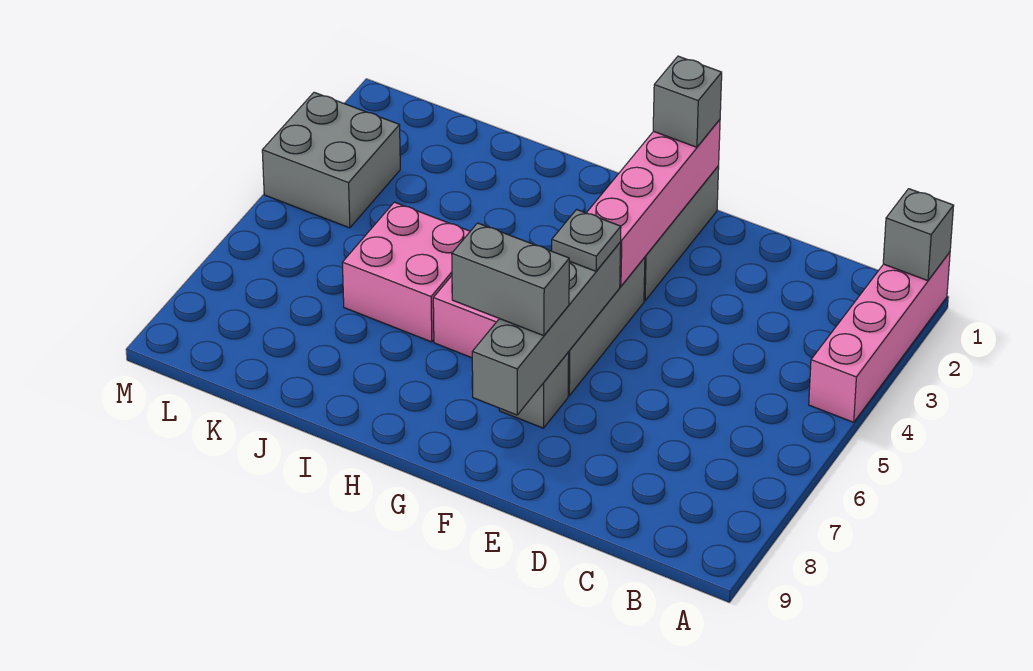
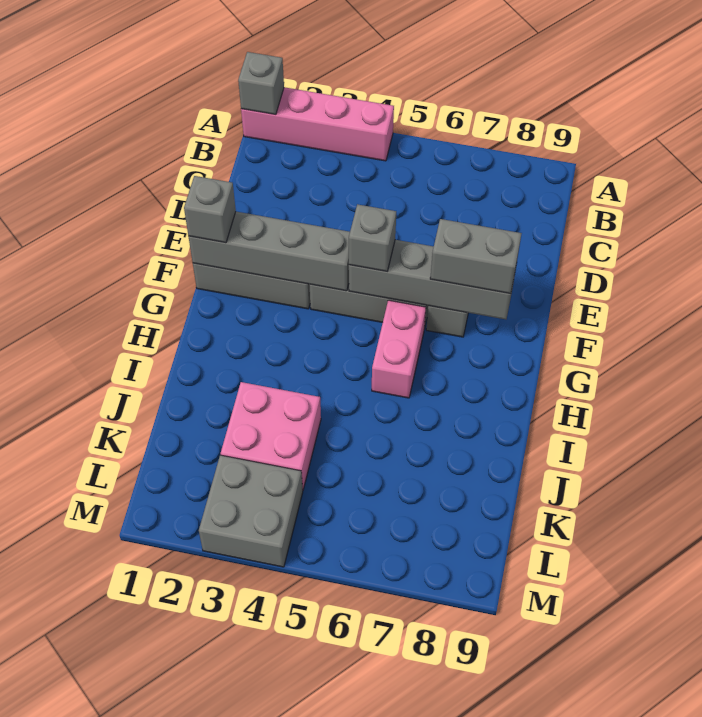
pink 1x4 brick [587,120,720,286] -> grey 1x4 brick [188,212,350,291]
grey 1x1 plate [552,210,621,271] -> grey 1x1 brick [349,204,396,271]
grey 1x2 brick [452,223,569,336] -> grey 1x2 brick turned to [430,219,522,294]
pink 2x2 brick [342,202,470,342] -> pink 2x2 brick moved to [221,382,321,489]

